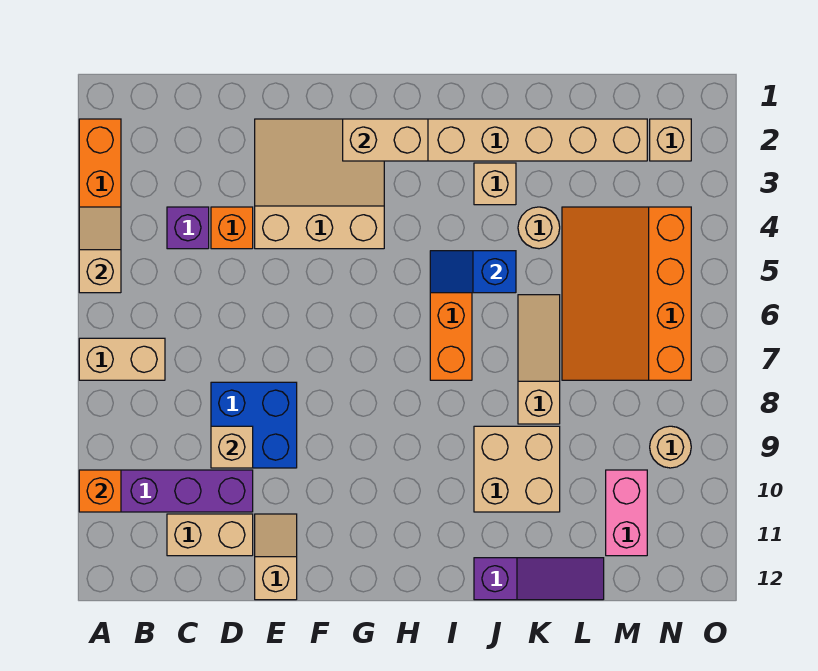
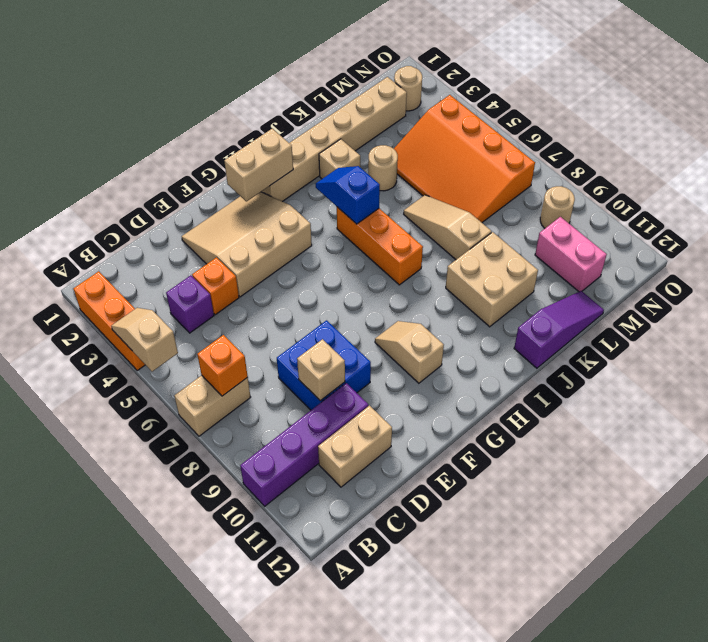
orange 1x1 brick [79,470,121,512] -> orange 1x1 brick moved to [197,335,248,396]
tan 1x2 slope [255,514,297,600] -> tan 1x2 slope moved to [375,321,444,383]
blue 1x2 slope [430,251,516,293] -> blue 1x2 slope turned to [316,166,380,224]
tan 1x1 brick [650,119,691,161] -> tan 1x1 round brick [394,66,422,111]

